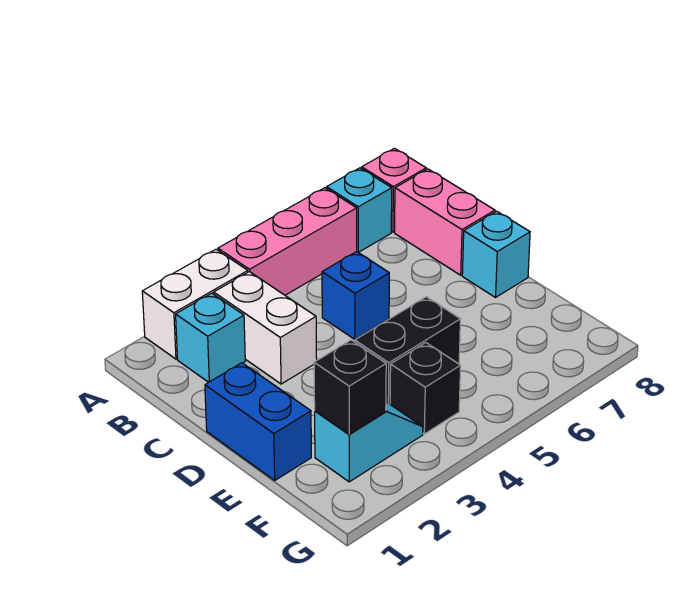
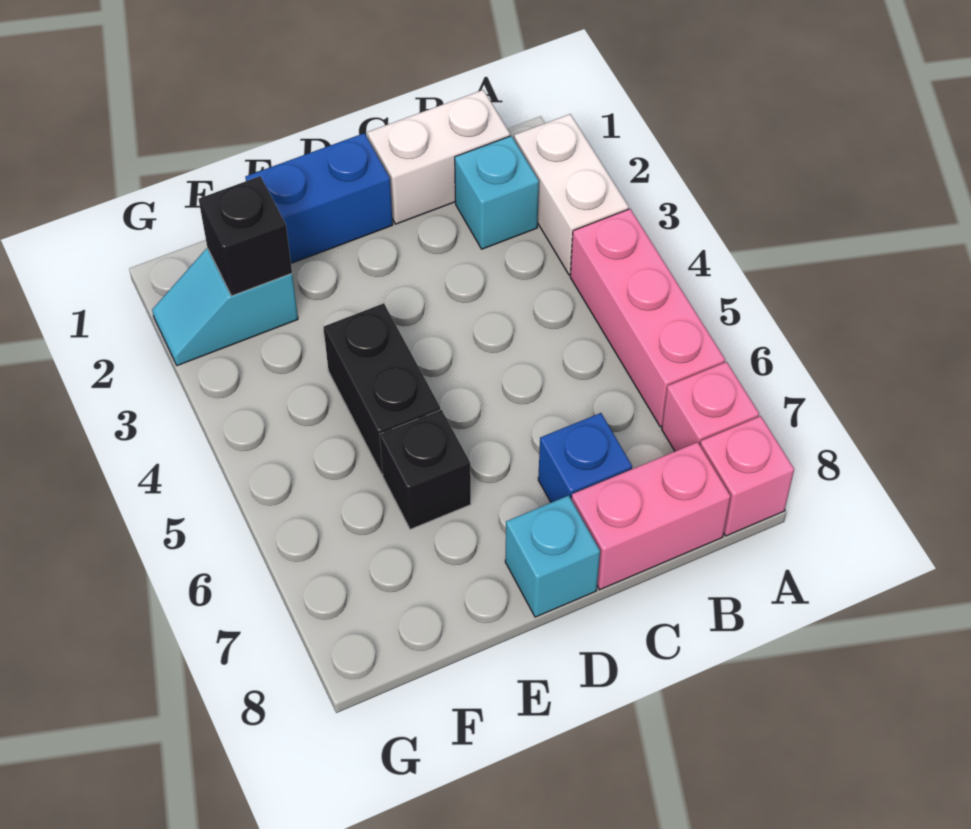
cyan 1x1 brick [327,168,392,252] -> pink 1x1 brick [662,362,759,451]
white 1x2 brick [214,272,317,384] -> white 1x2 brick moved to [367,90,510,224]
blue 1x1 brick [322,251,389,339] -> blue 1x1 brick moved to [538,413,632,503]
cyan 1x2 slope [315,402,423,482] -> cyan 1x2 slope turned to [152,248,298,366]
black 1x1 brick [390,343,461,434] -> black 1x1 brick moved to [380,410,471,529]

